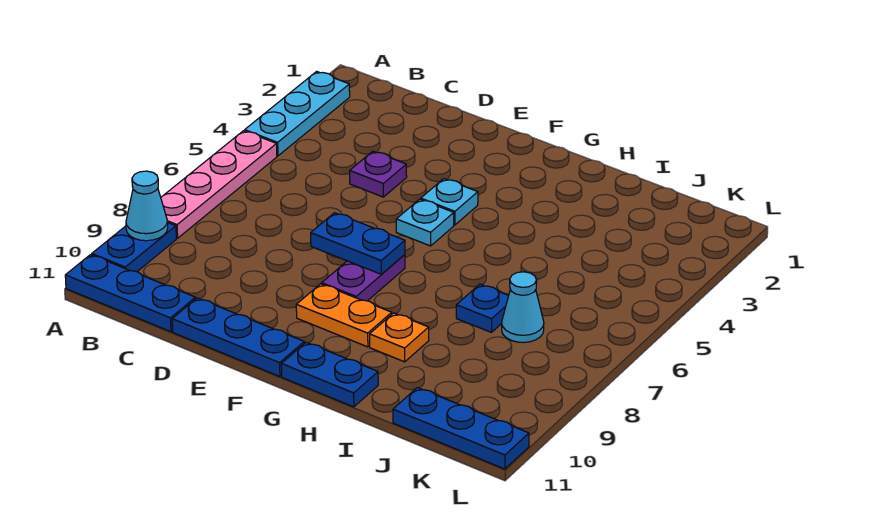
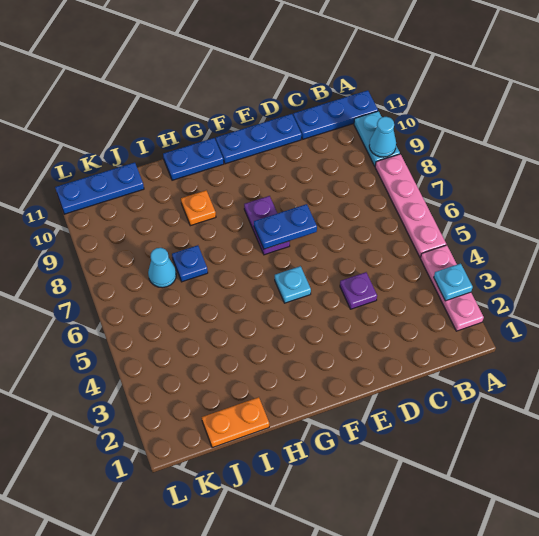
cyan 1x3 plate [245,71,350,156] -> pink 1x3 plate [421,245,484,331]
blue 1x2 plate [92,223,176,272] -> cyan 1x2 plate [354,111,400,166]
cyan 1x1 plate [421,179,478,225] -> cyan 1x1 plate moved to [434,263,473,301]
orange 1x2 plate [296,284,392,347] -> orange 1x2 plate moved to [202,397,269,448]

